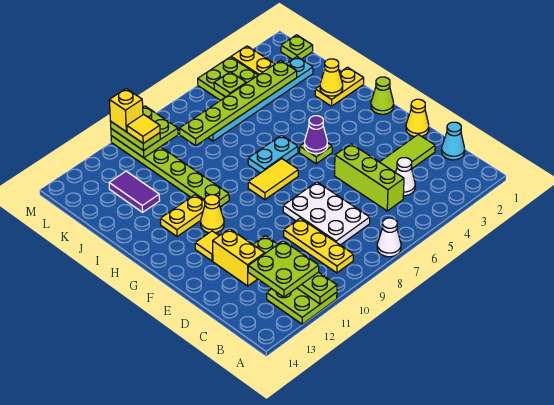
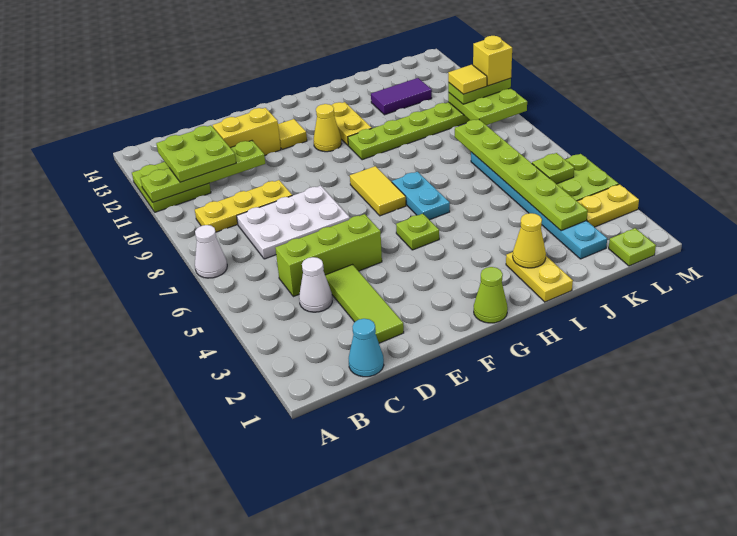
yellow 1x1 cone [406,99,429,137] -> none
purple 1x1 cone [305,116,327,154] -> none

